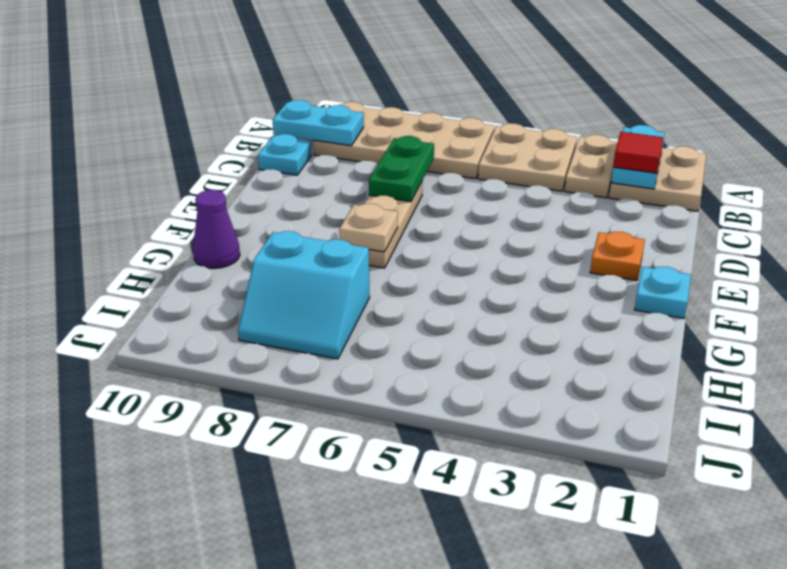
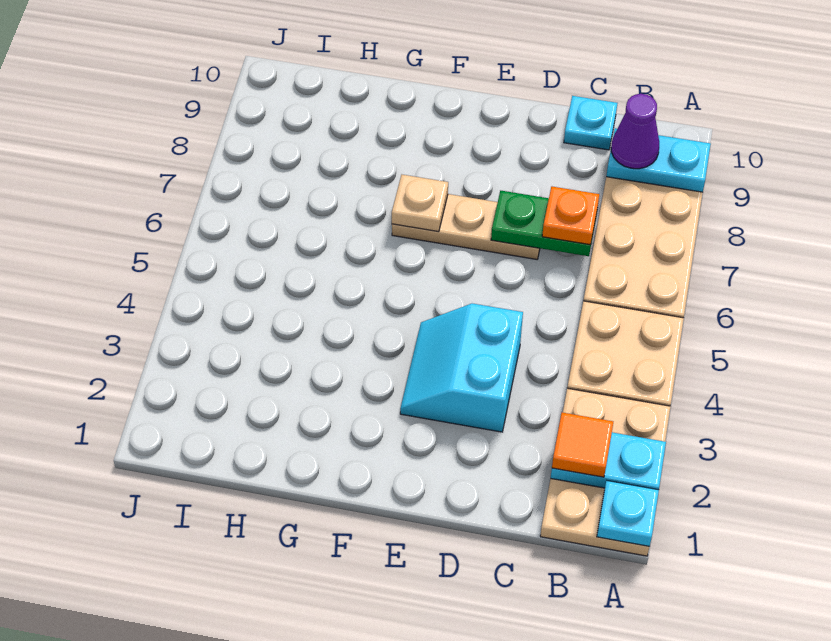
red 1x1 tile [613,132,663,173] -> orange 1x1 tile [552,412,613,477]
cyan 1x2 plate [273,100,364,146] -> cyan 1x2 plate turned to [606,128,711,192]
orange 1x1 plate [590,232,645,281] -> orange 1x1 plate moved to [542,187,599,245]
cyan 1x1 plate [634,267,691,318] -> cyan 1x1 plate moved to [597,481,659,546]
purple 1x1 cone [193,190,240,268] -> purple 1x1 cone moved to [611,94,659,169]
cyan 2x2 slope [238,231,370,359] -> cyan 2x2 slope moved to [400,303,523,432]

